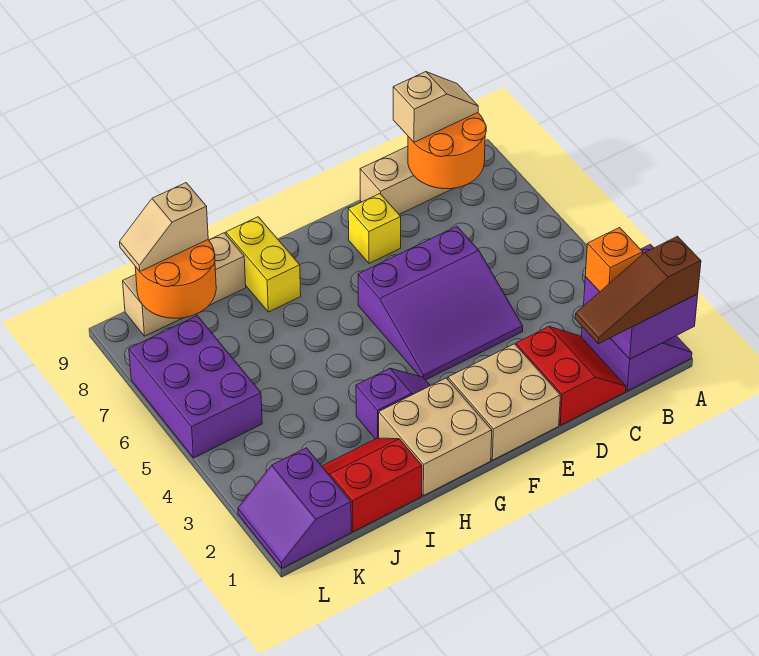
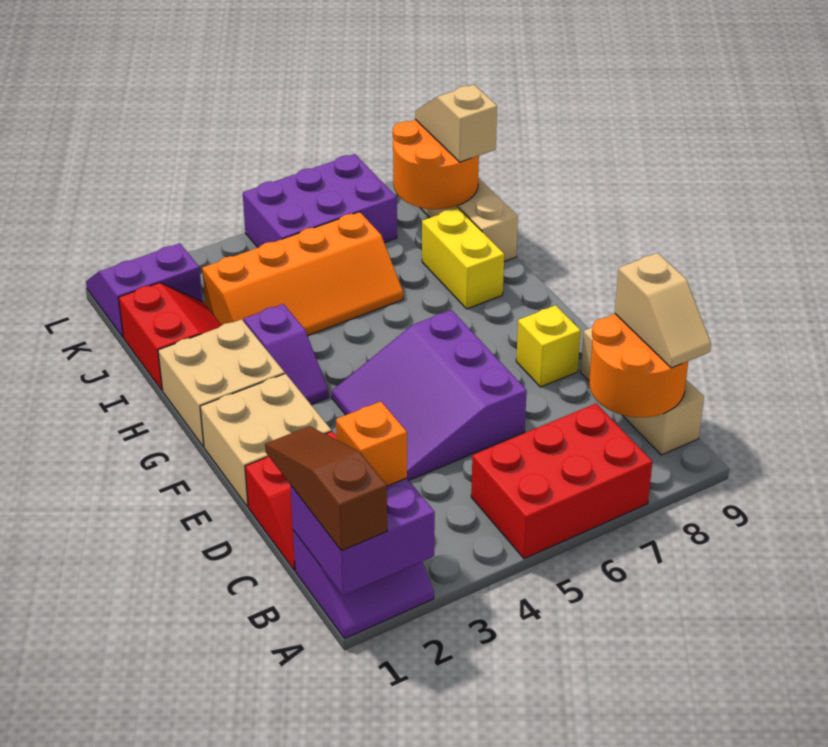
none -> red 2x3 brick [471,403,652,559]
yellow 1x2 brick [226,217,301,312] -> yellow 1x2 brick turned to [422,208,504,309]
none -> orange 2x4 slope [202,212,403,336]

